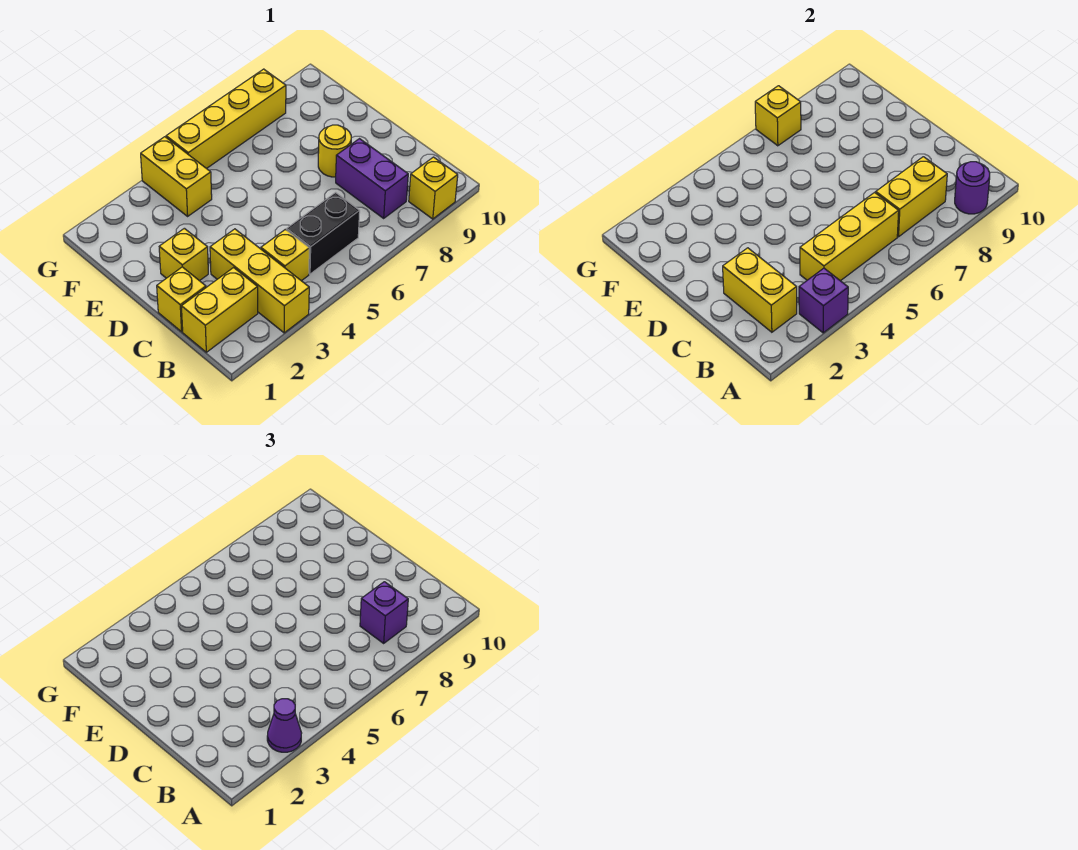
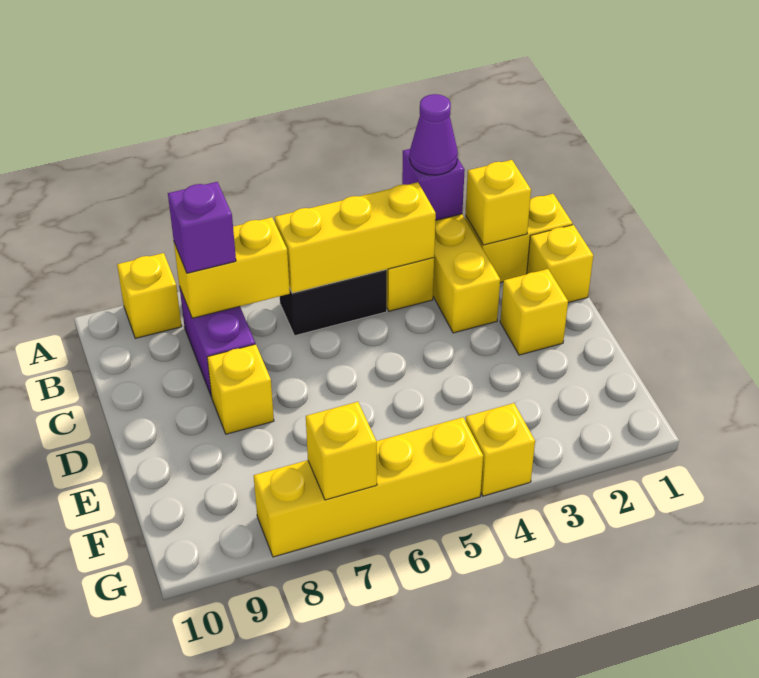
purple 1x1 round brick [955,162,990,214] -> none
yellow 1x2 brick [723,248,797,332] -> yellow 1x1 brick [465,160,531,245]
yellow 1x1 round brick [318,125,351,177] -> yellow 1x1 brick [207,344,274,434]
yellow 1x2 brick [141,137,212,216] -> yellow 1x1 brick [466,403,535,496]

